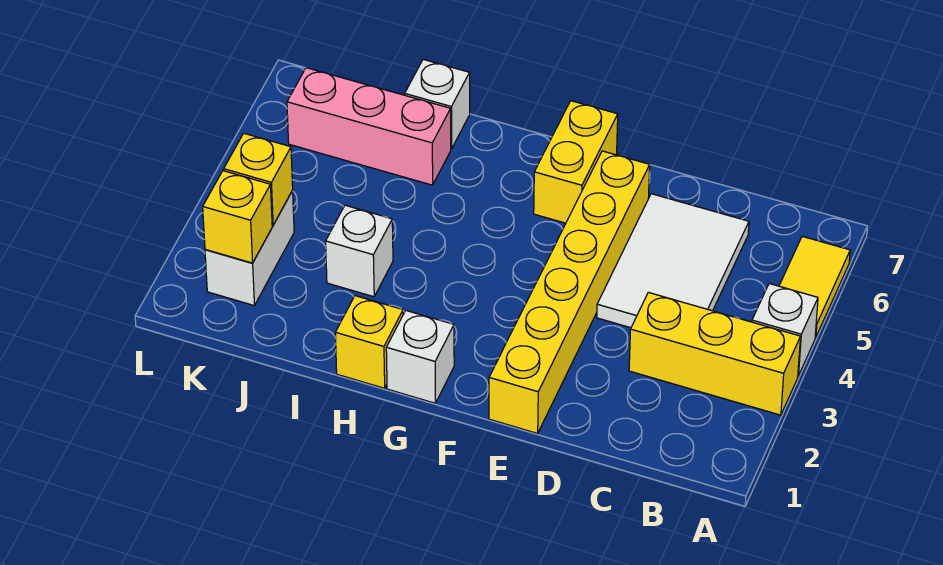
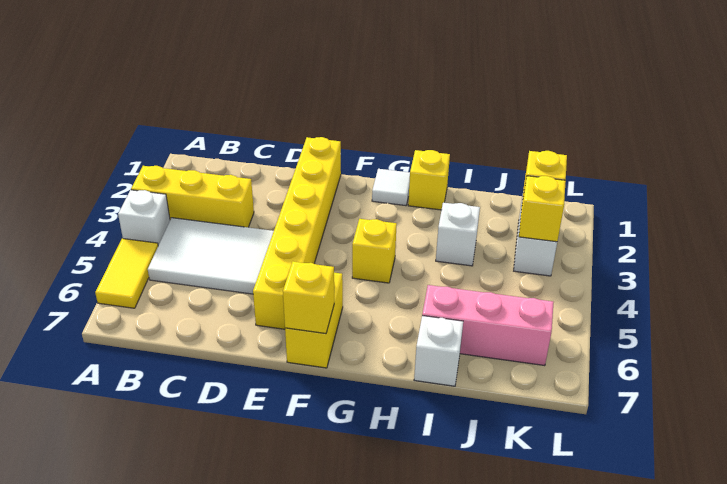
white 2x3 tile [597,194,749,328] -> white 2x3 tile turned to [148,218,274,294]
none -> yellow 1x1 brick [283,261,334,333]
white 1x1 brick [386,311,454,403] -> white 1x1 tile [372,169,410,206]
none -> yellow 1x1 brick [352,219,397,283]

